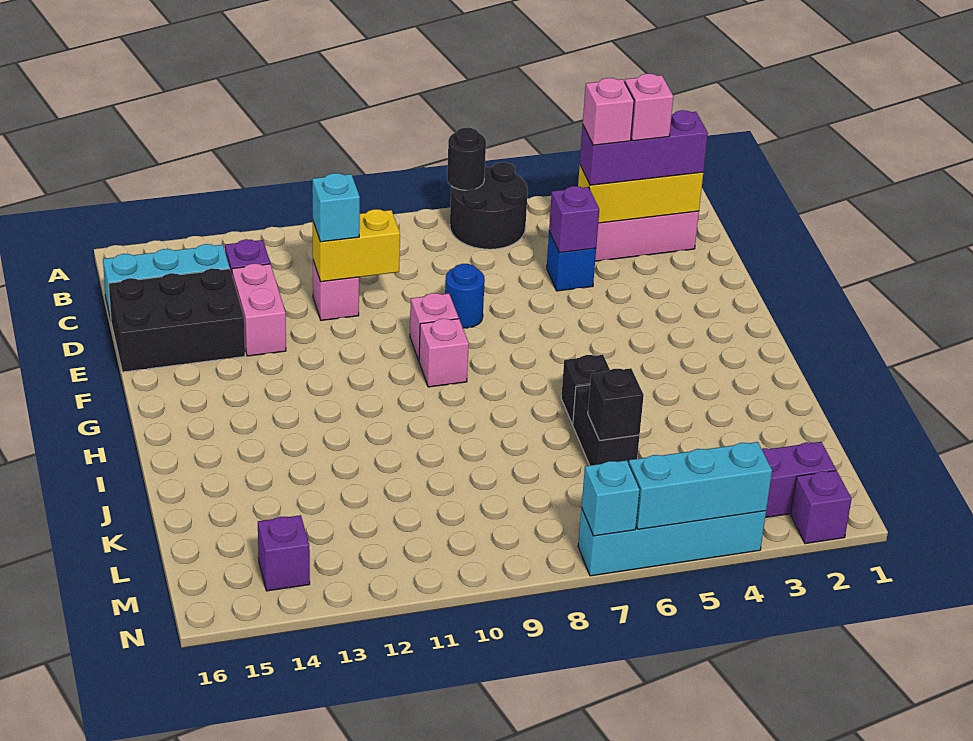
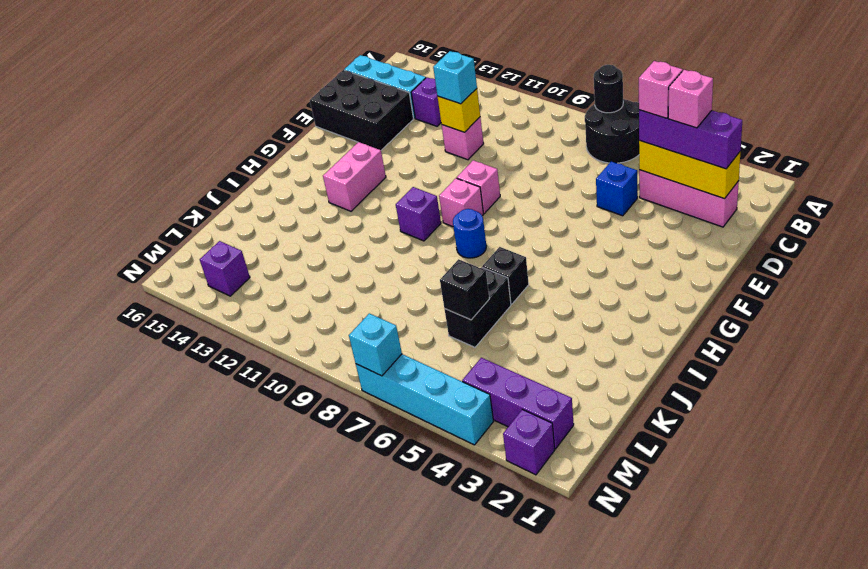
purple 1x1 brick [549,186,599,253] -> purple 1x1 brick moved to [396,187,441,241]
yellow 1x2 brick [313,209,400,282] -> yellow 1x1 brick [438,89,480,132]
pink 1x2 brick [232,264,286,356] -> pink 1x2 brick moved to [323,142,386,211]
blue 1x1 round brick [445,264,485,328] -> blue 1x1 round brick moved to [453,209,486,258]
cyan 1x3 brick [629,442,772,529] -> none

